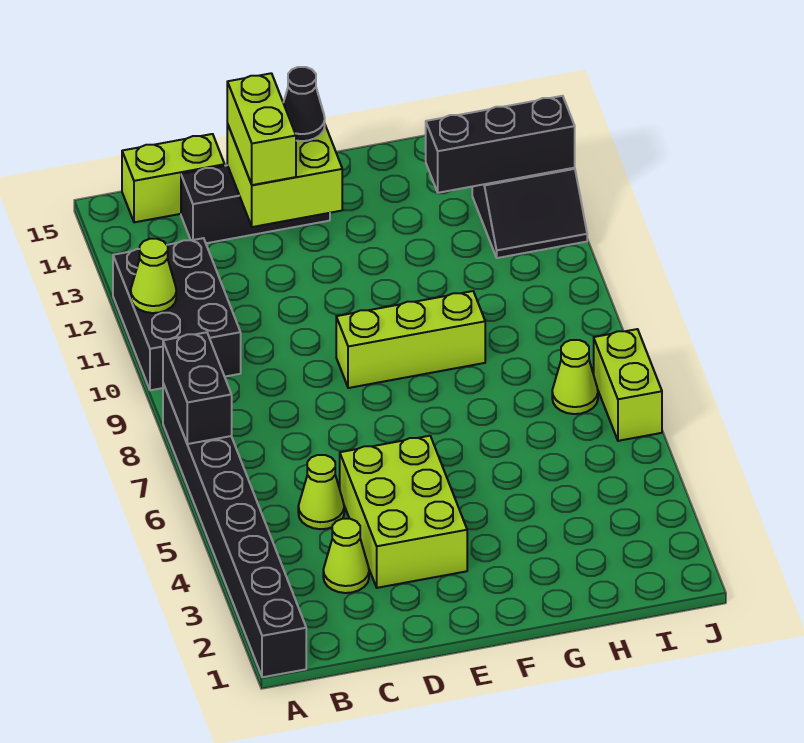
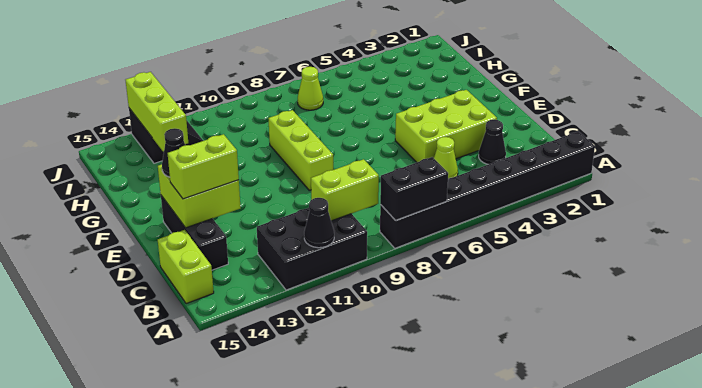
lime 1x1 cone [131,239,176,313] -> black 1x1 cone [304,198,334,248]
lime 1x1 cone [323,519,369,593] -> black 1x1 cone [479,120,506,164]
black 1x3 brick [426,96,575,193] -> lime 1x3 brick [126,72,188,151]
lime 1x2 brick [594,329,662,441] -> lime 1x2 brick moved to [311,159,379,221]

